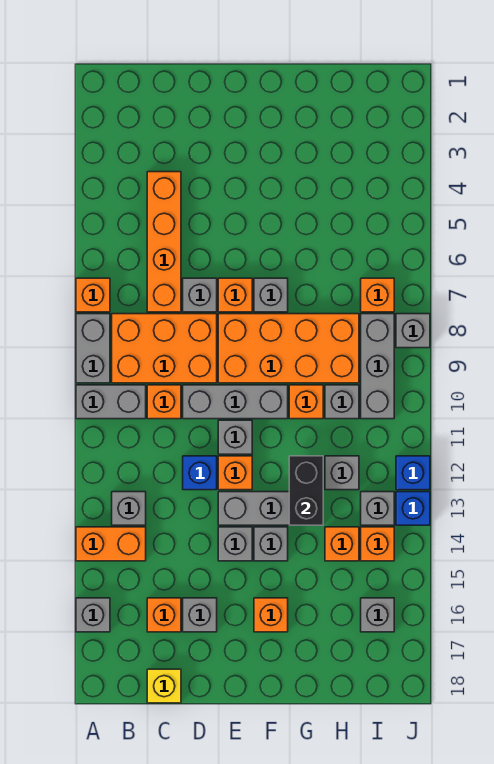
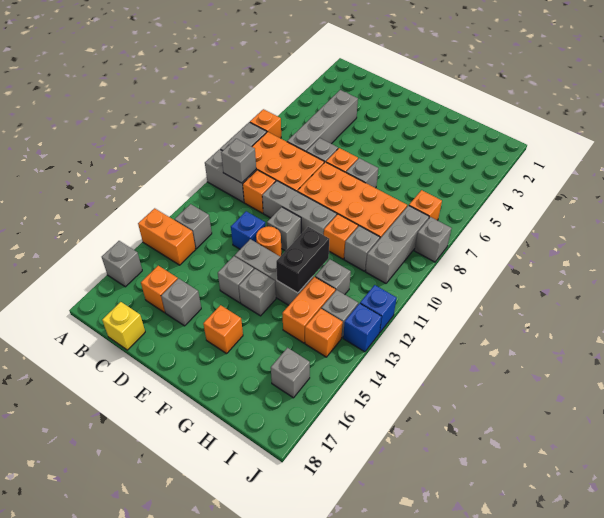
none -> grey 1x1 brick [221,139,256,183]
orange 1x4 brick [147,172,181,312] -> grey 1x4 brick [287,90,358,152]
orange 1x1 brick [218,456,252,490] -> orange 1x1 round brick [256,227,282,257]
orange 1x1 brick [325,527,359,561] -> orange 1x2 brick [282,277,335,343]

